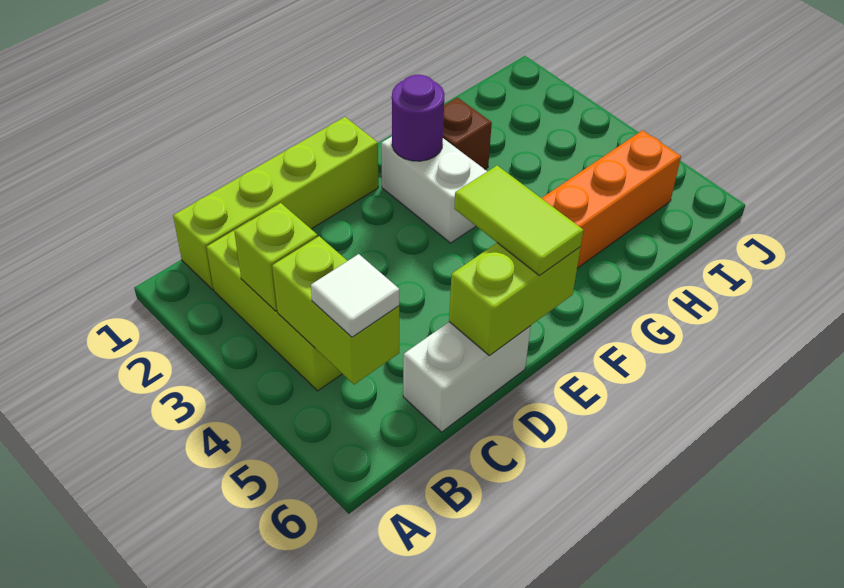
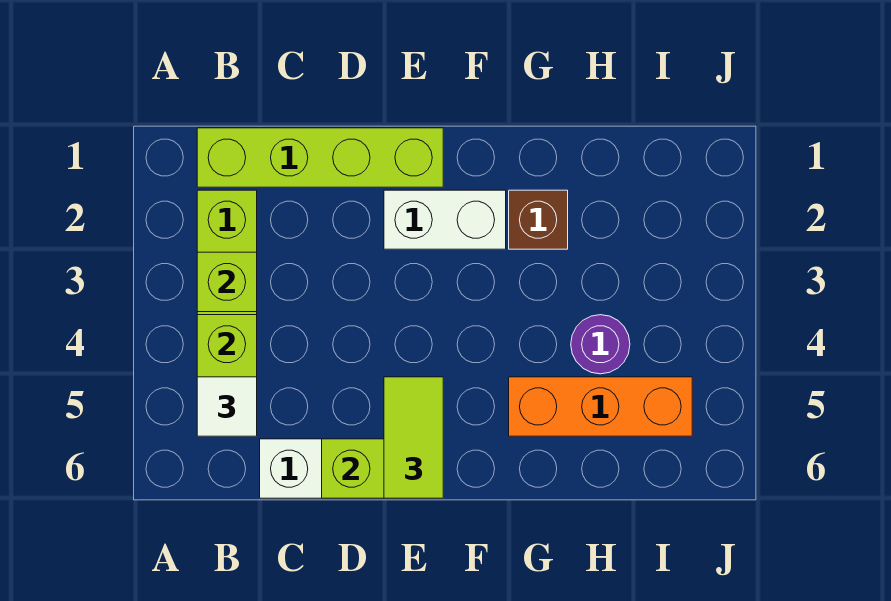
white 1x2 brick [381,137,487,243] -> white 1x2 brick turned to [384,190,506,249]
purple 1x1 round brick [392,75,445,161] -> purple 1x1 round brick moved to [571,315,630,374]

